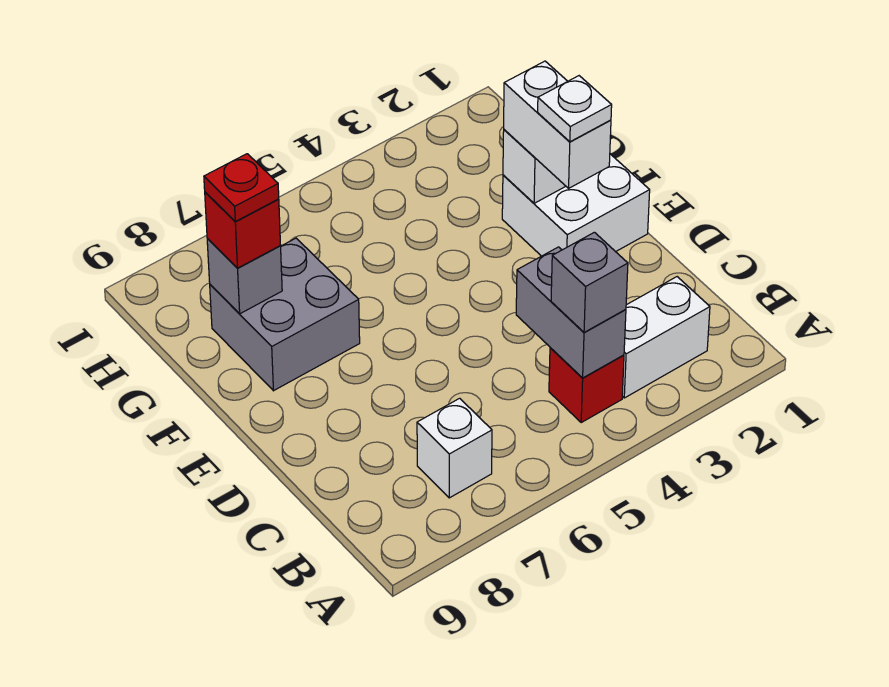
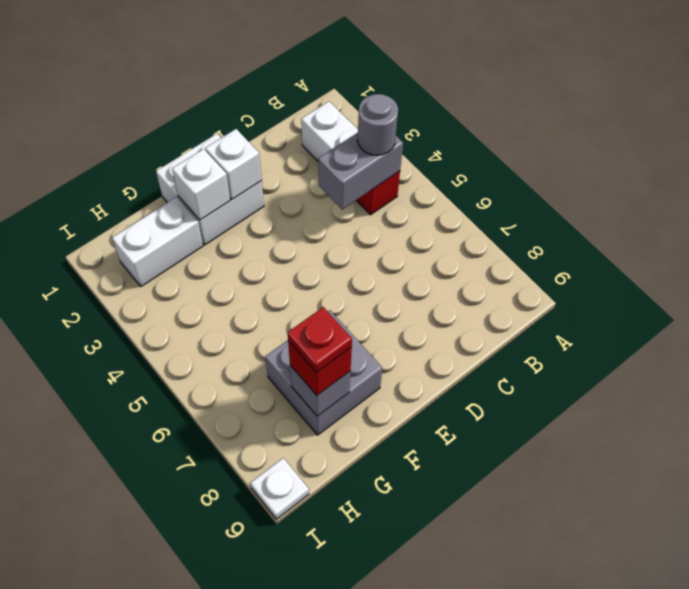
grey 1x1 brick [551,232,628,332] -> grey 1x1 round brick [357,94,398,155]
white 1x1 brick [417,398,492,498] -> white 1x1 brick moved to [205,129,262,199]
white 1x2 brick [504,61,611,188] -> white 1x2 brick moved to [112,197,203,286]
white 1x1 plate [538,76,612,142] -> white 1x1 plate moved to [250,458,309,519]

